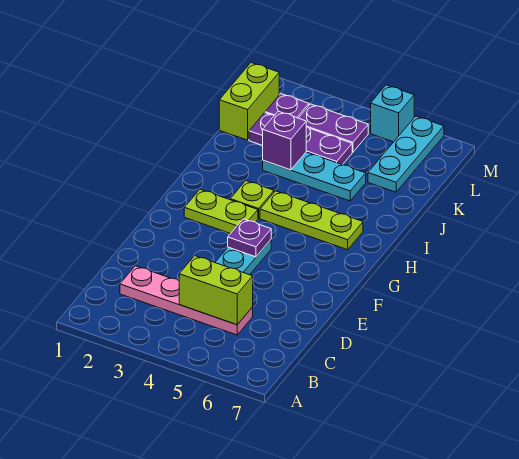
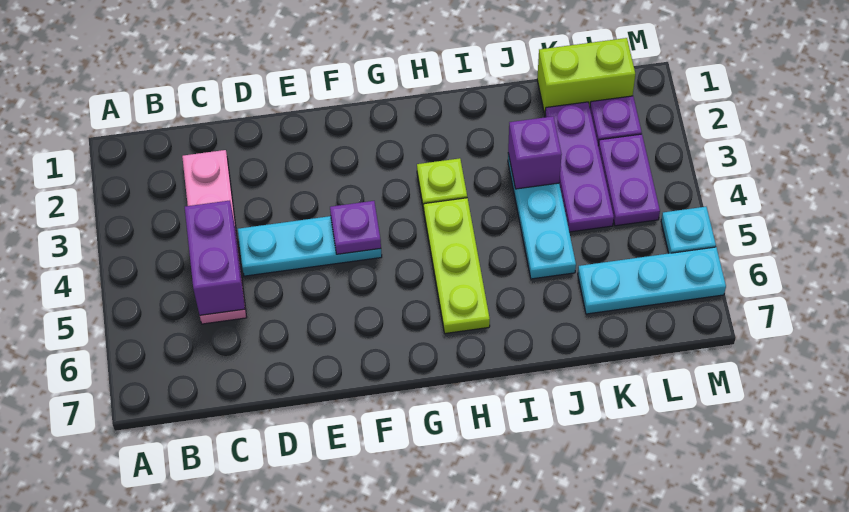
lime 1x2 brick [179,256,253,325] -> purple 1x2 brick [185,201,245,315]
lime 1x2 plate [184,189,258,234] -> none
cyan 1x1 brick [371,85,414,142] -> cyan 1x1 plate [661,207,716,253]

